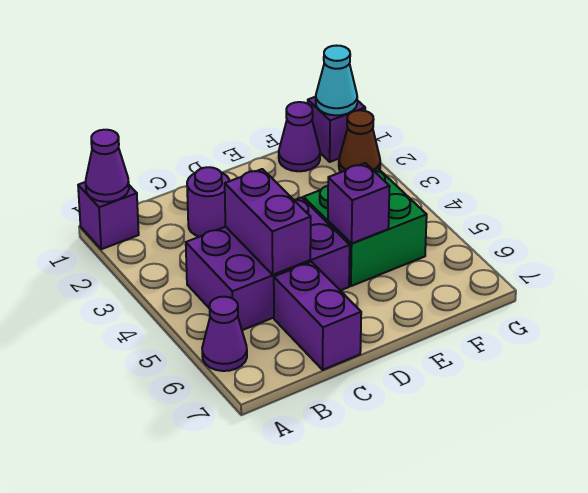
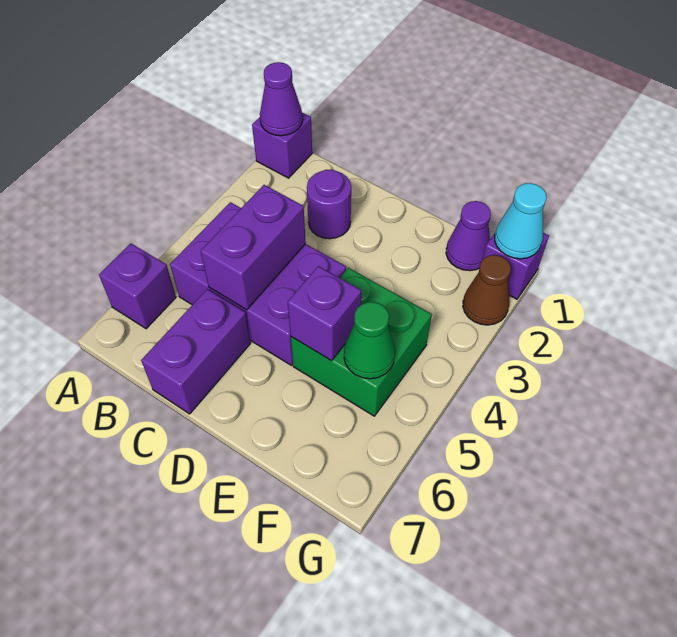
purple 1x1 cone [202,297,247,371] -> purple 1x1 brick [99,244,176,329]
none -> green 1x1 cone [344,302,395,379]

